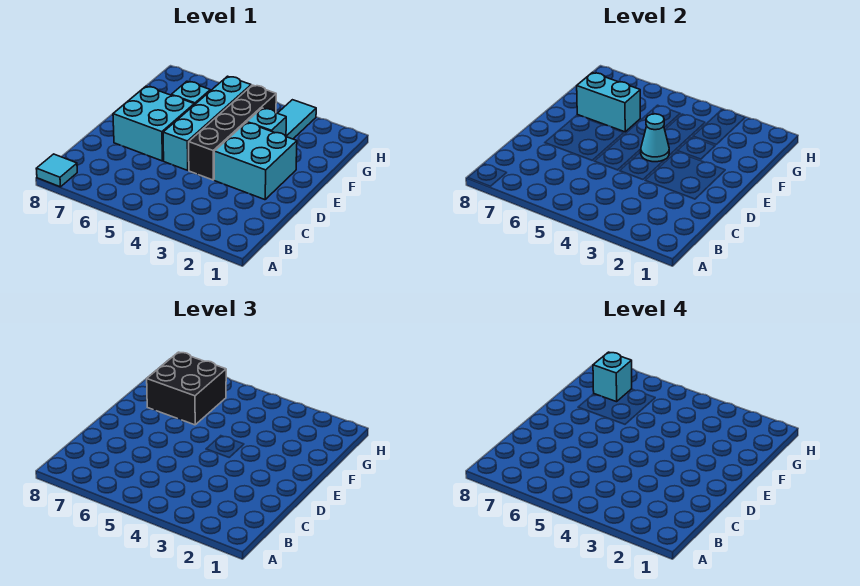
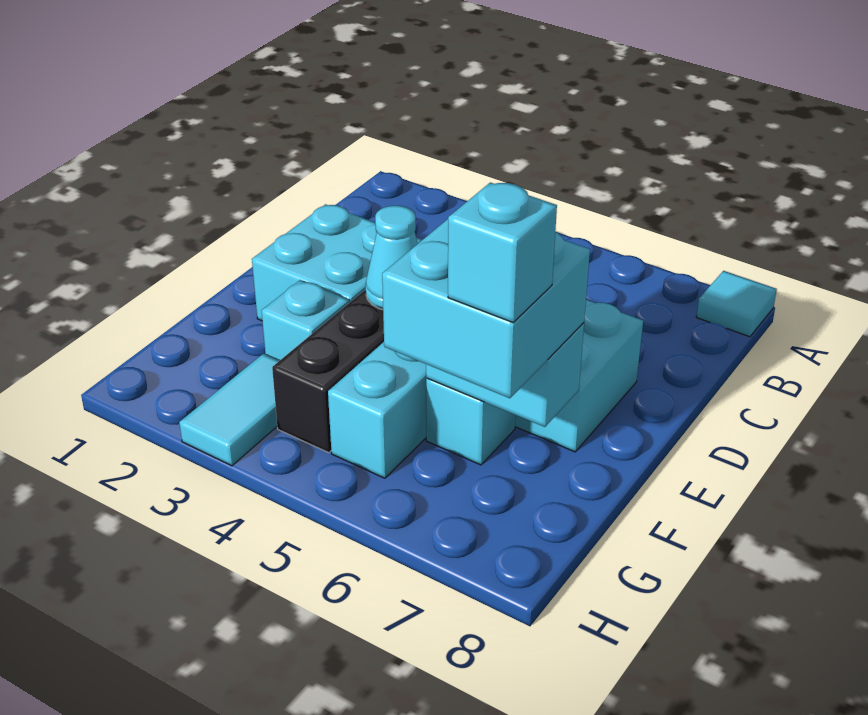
black 2x2 brick [147,352,226,425] -> cyan 2x2 brick [382,219,590,398]

